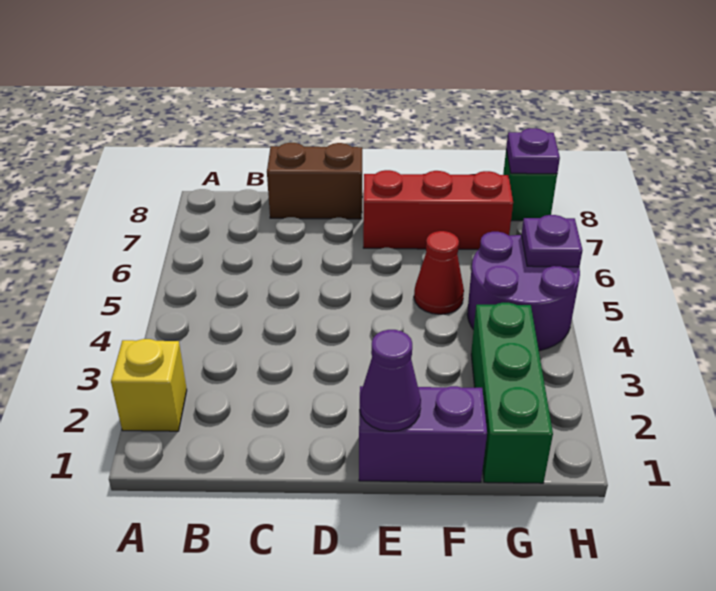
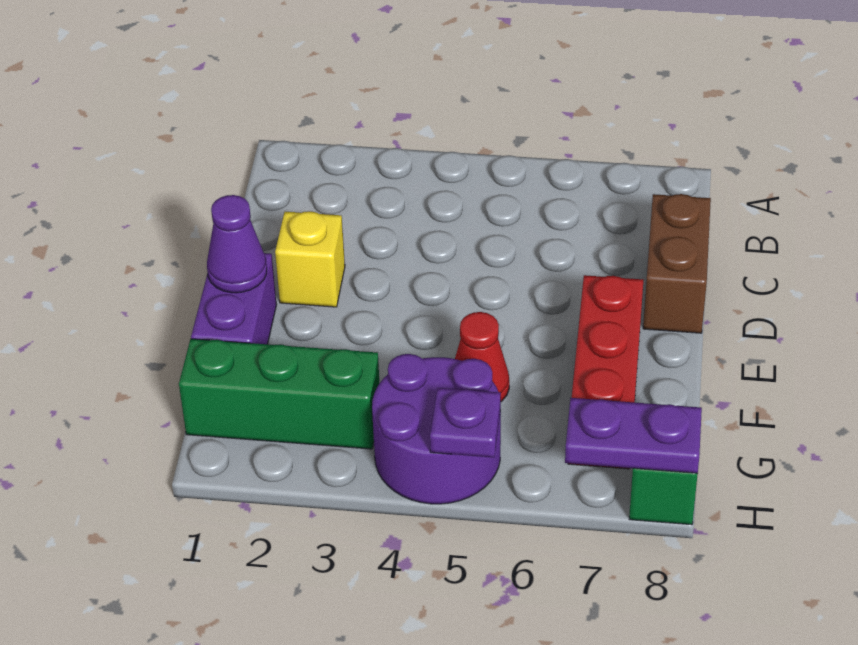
yellow 1x1 brick [111,339,187,431] -> yellow 1x1 brick moved to [275,211,345,307]
purple 1x1 plate [506,128,560,174] -> purple 1x2 plate [565,398,702,473]

